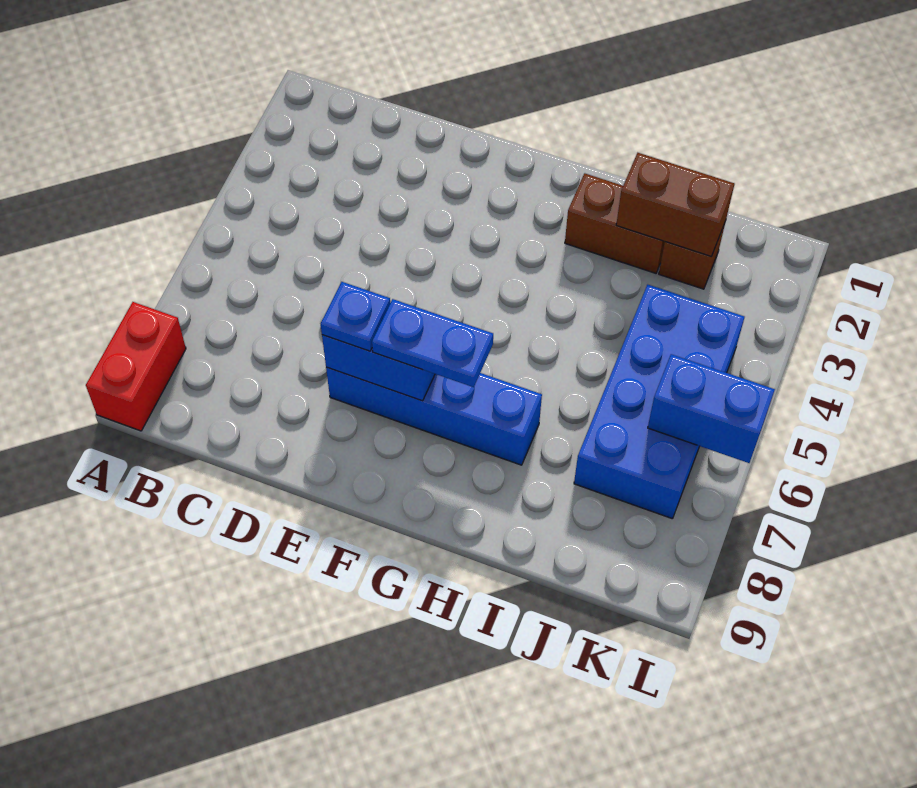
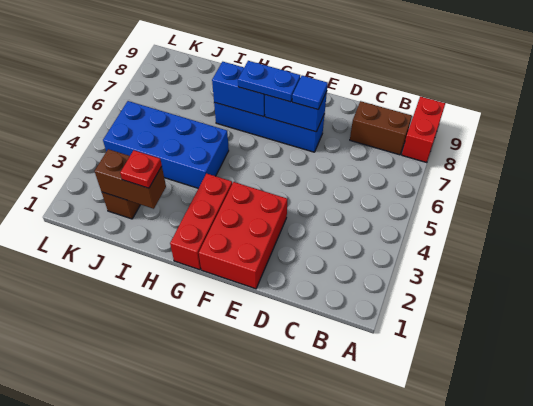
none -> red 2x3 brick [199,182,287,289]
blue 1x1 plate [321,282,390,351] -> blue 1x1 tile [292,76,328,109]
none -> red 1x3 brick [170,174,232,270]
brown 1x2 brick [565,173,665,273] -> brown 1x2 brick moved to [350,101,412,155]
none -> red 1x1 plate [120,150,162,188]
blue 2x4 brick [574,285,744,519] -> blue 2x4 brick turned to [103,101,229,188]
blue 1x2 brick [648,354,775,463] -> blue 1x2 brick moved to [212,62,265,117]

